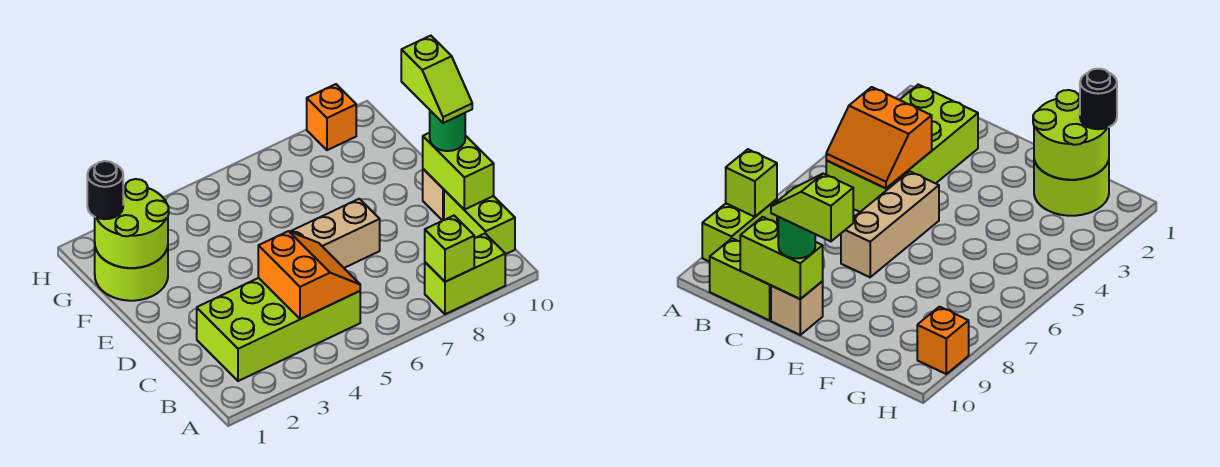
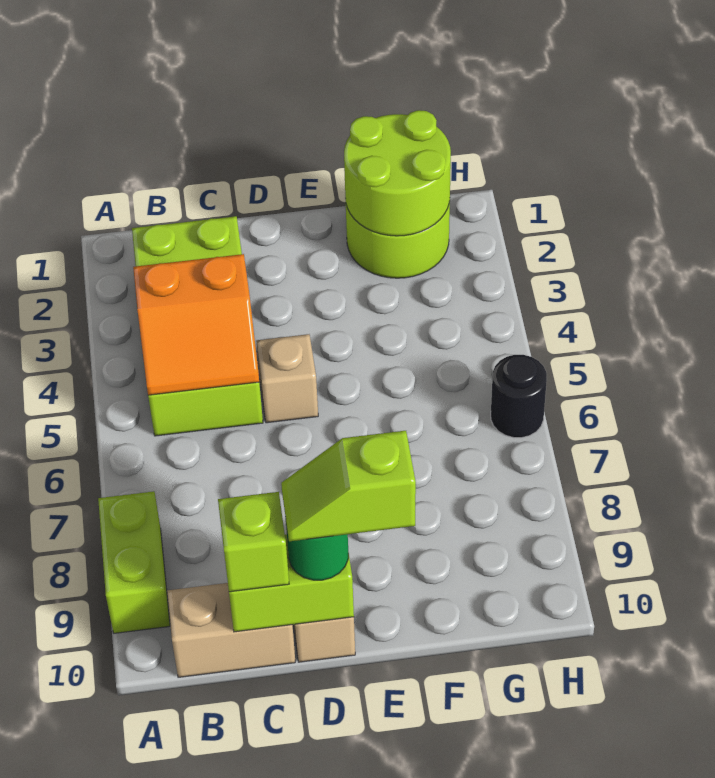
lime 1x1 brick [425,216,474,282] -> lime 1x1 brick moved to [218,492,289,592]
lime 1x2 brick [444,190,515,254] -> tan 1x2 brick [167,583,295,677]
tan 1x3 brick [290,199,380,268] -> tan 1x1 brick [257,334,318,423]
black 1x1 round brick [87,161,123,219] -> black 1x1 round brick moved to [491,355,547,438]
orange 1x1 brick [307,84,356,150] -> none

